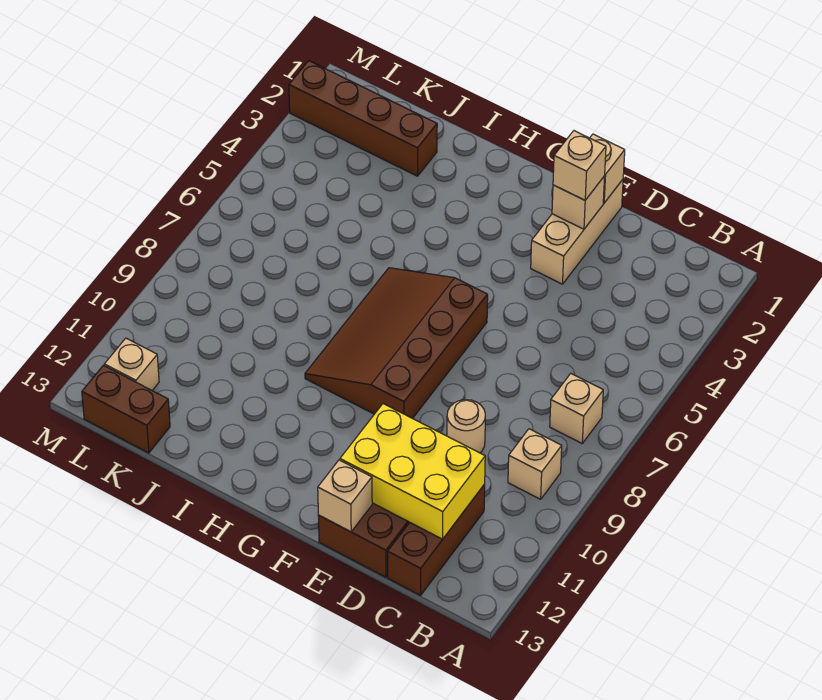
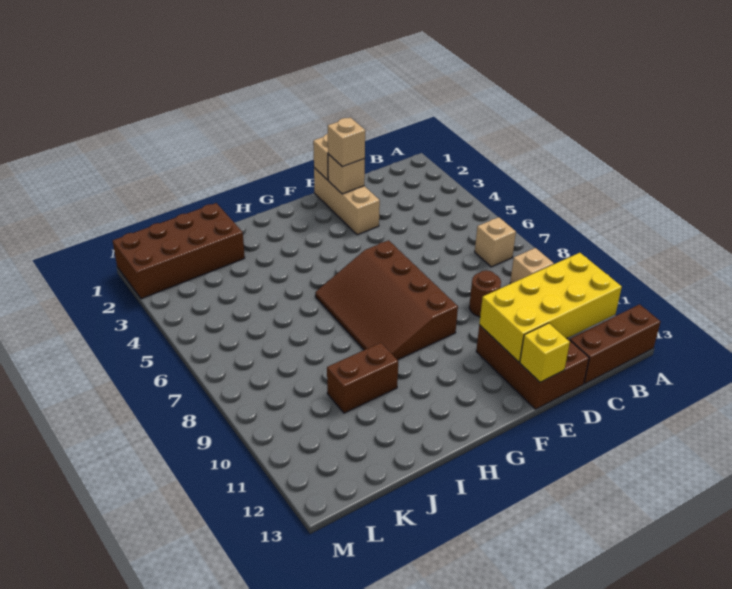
brown 1x3 brick [388,484,485,595] -> brown 1x3 brick turned to [570,304,660,384]
yellow 2x3 brick [340,404,485,539] -> yellow 2x4 brick [479,253,622,362]
tan 1x1 round brick [447,400,485,453] -> brown 1x1 round brick [469,270,501,317]
tan 1x1 brick [318,460,372,532] -> yellow 1x1 brick [520,323,570,382]
brown 1x4 brick [289,61,437,176] -> brown 2x4 brick [113,203,245,299]
brown 1x2 brick [82,365,170,453] -> brown 1x2 brick moved to [327,343,398,413]
tan 1x1 brick [104,338,159,390] -> none

